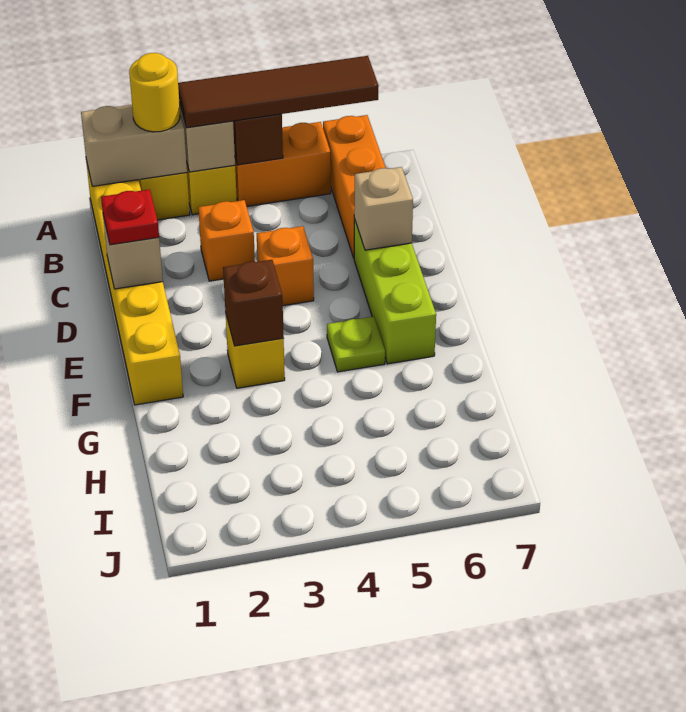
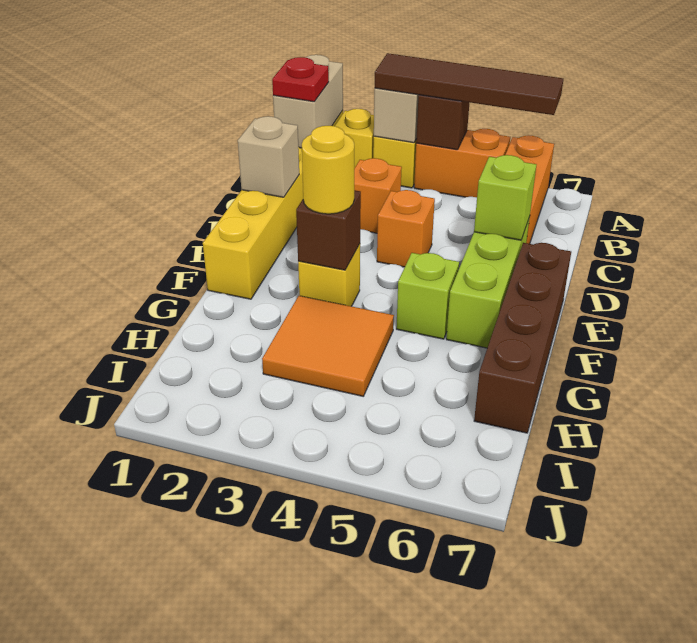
tan 1x2 brick [81,105,187,186] -> tan 1x2 brick turned to [273,55,343,148]
yellow 1x1 round brick [129,53,180,132] -> yellow 1x1 round brick moved to [302,126,354,214]
red 1x1 plate [101,189,159,245] -> red 1x1 plate moved to [272,57,329,102]
tan 1x1 brick [354,167,413,250] -> lime 1x1 brick [474,155,536,240]
none -> brown 1x4 brick [474,243,571,433]
lime 1x1 plate [327,316,385,372] -> lime 1x1 brick [396,253,459,339]
none -> orange 2x2 tile [262,296,394,396]

